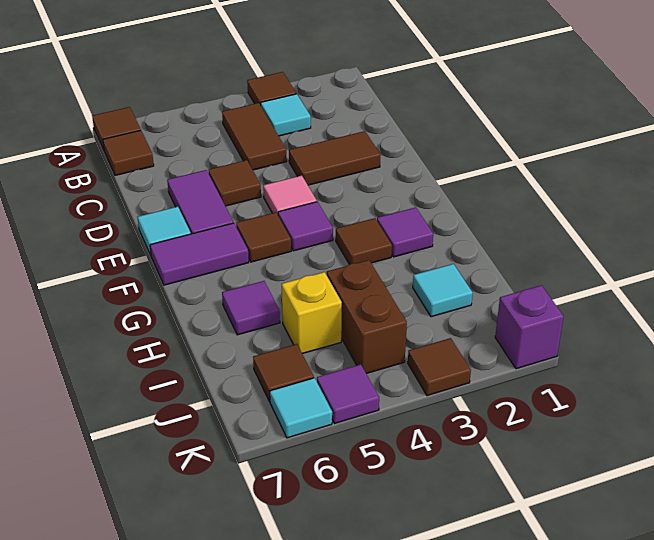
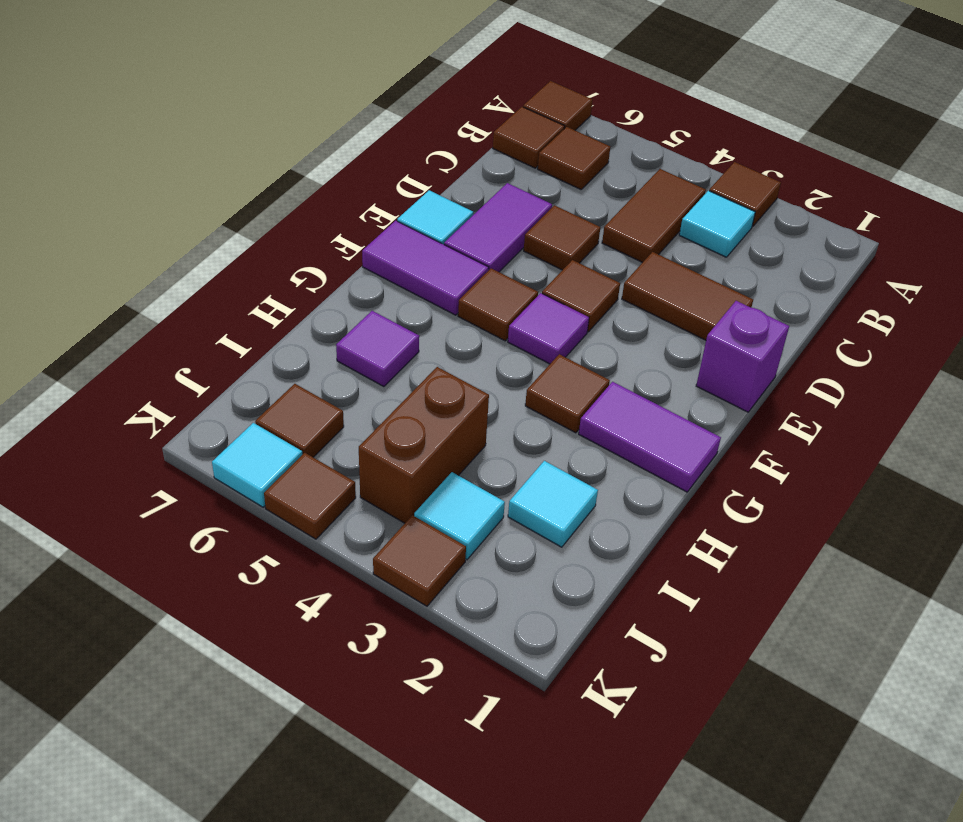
none -> brown 1x1 tile [538,127,610,189]
pink 1x1 tile [263,176,317,214] -> brown 1x1 tile [542,260,620,332]
purple 1x1 tile [377,207,433,257] -> purple 1x2 tile [579,382,721,492]
yellow 1x1 brick [282,272,342,354] -> none
none -> cyan 1x1 tile [414,472,505,559]
purple 1x1 brick [495,285,564,369] -> purple 1x1 brick moved to [696,301,789,412]
purple 1x1 tile [317,364,379,424] -> brown 1x1 tile [264,453,356,539]

